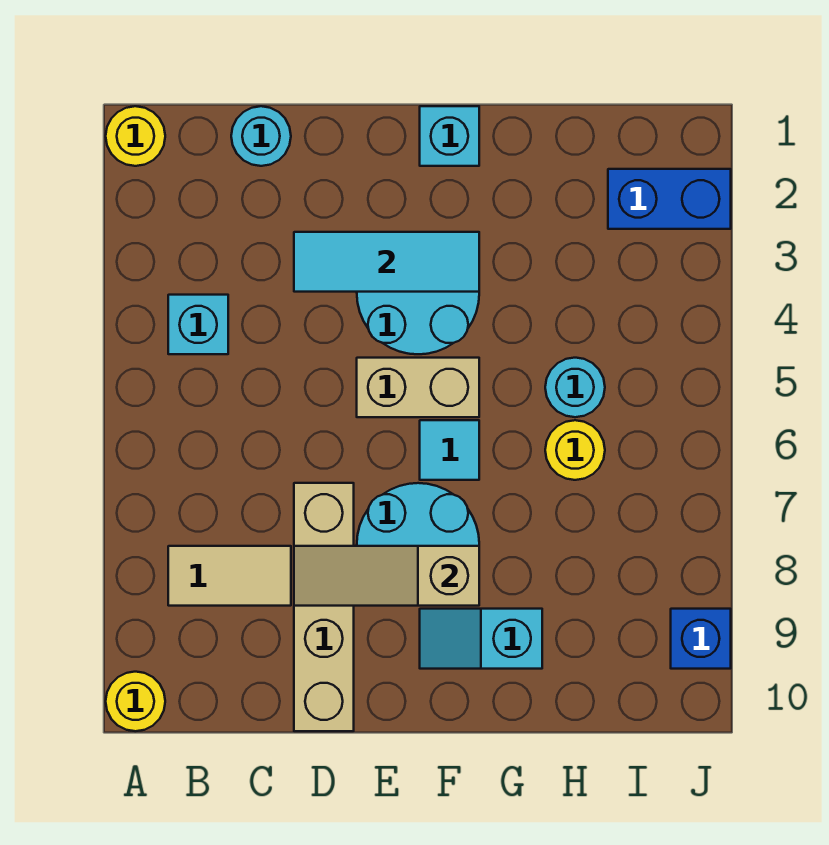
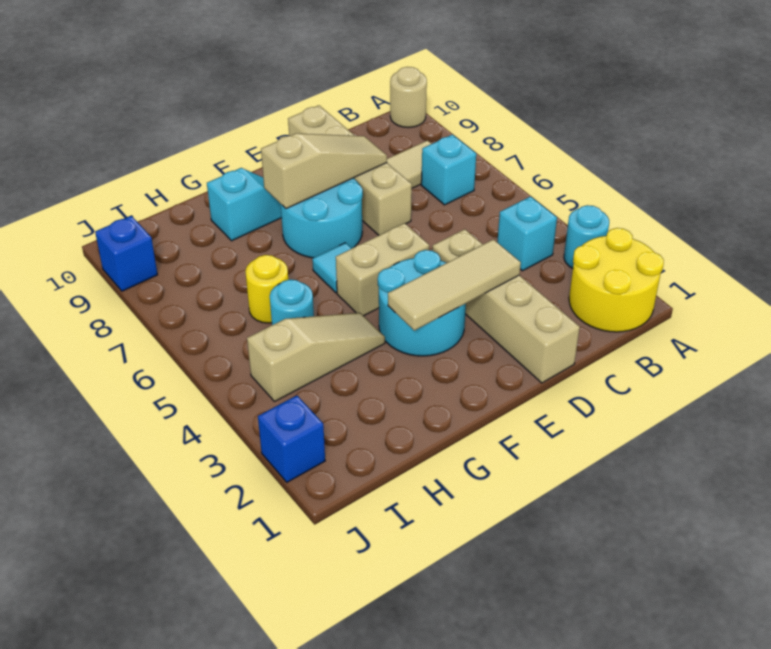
yellow 1x1 round brick [106,106,165,166] -> yellow 2x2 round brick [569,228,664,332]
yellow 1x1 round brick [106,672,165,731] -> tan 1x1 round brick [390,67,427,128]
cyan 1x1 round brick [231,106,291,166] -> cyan 1x1 round brick moved to [564,205,609,268]
none -> tan 1x4 brick [432,229,580,383]
cyan 1x3 tile [294,232,479,292] -> tan 1x3 tile [388,239,521,330]
cyan 1x1 brick [420,106,479,166] -> cyan 1x1 brick moved to [421,135,476,205]
none -> tan 1x3 slope [247,313,385,401]
blue 1x2 brick [608,169,731,229] -> blue 1x1 brick [258,395,325,482]

